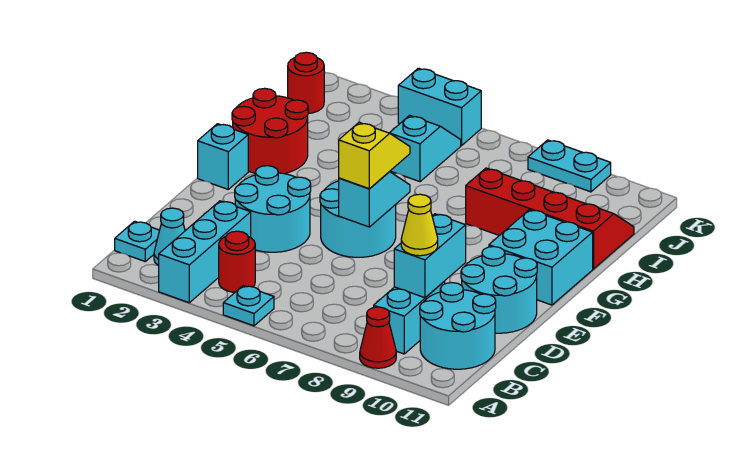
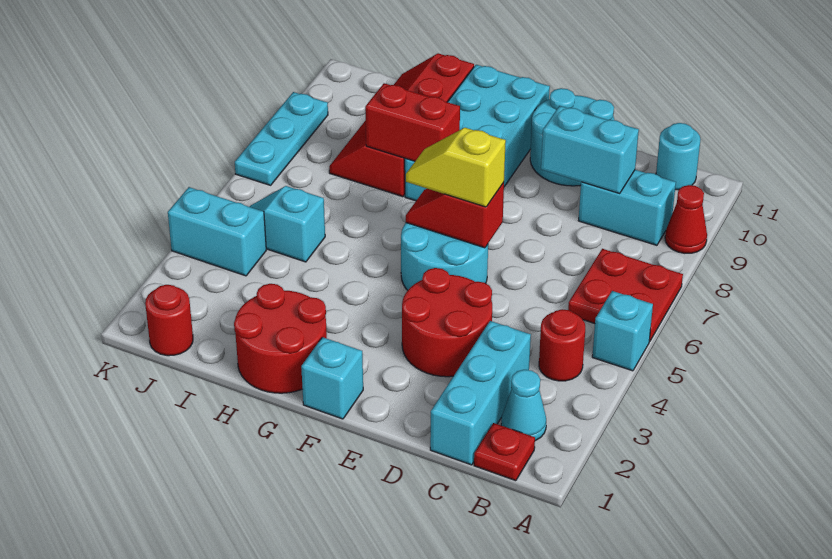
cyan 1x3 brick [159,201,251,303] -> cyan 1x3 brick turned to [430,321,531,465]
cyan 1x1 plate [223,286,274,326] -> cyan 1x1 brick [592,291,653,371]
none -> red 2x2 plate [568,249,683,342]
cyan 1x1 plate [115,221,160,261] -> red 1x1 plate [474,423,535,481]
cyan 2x2 round brick [420,283,496,369] -> cyan 1x1 round brick [656,123,700,190]
yellow 1x1 cone [401,194,438,256] -> none
cyan 2x2 round brick [235,166,311,252] -> red 2x2 round brick [402,268,492,377]
cyan 1x2 slope [339,172,410,227] -> red 1x2 slope [406,183,504,248]
cyan 2x2 brick [489,210,593,305] -> cyan 2x4 brick [405,65,550,201]
none -> red 1x2 brick [365,83,460,161]
cyan 1x2 brick [398,68,481,146] -> cyan 1x2 brick turned to [168,187,266,276]
cyan 1x2 plate [528,140,611,192] -> cyan 1x3 plate [235,92,328,185]

